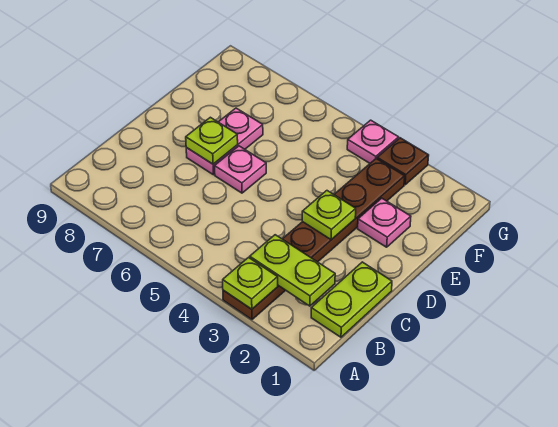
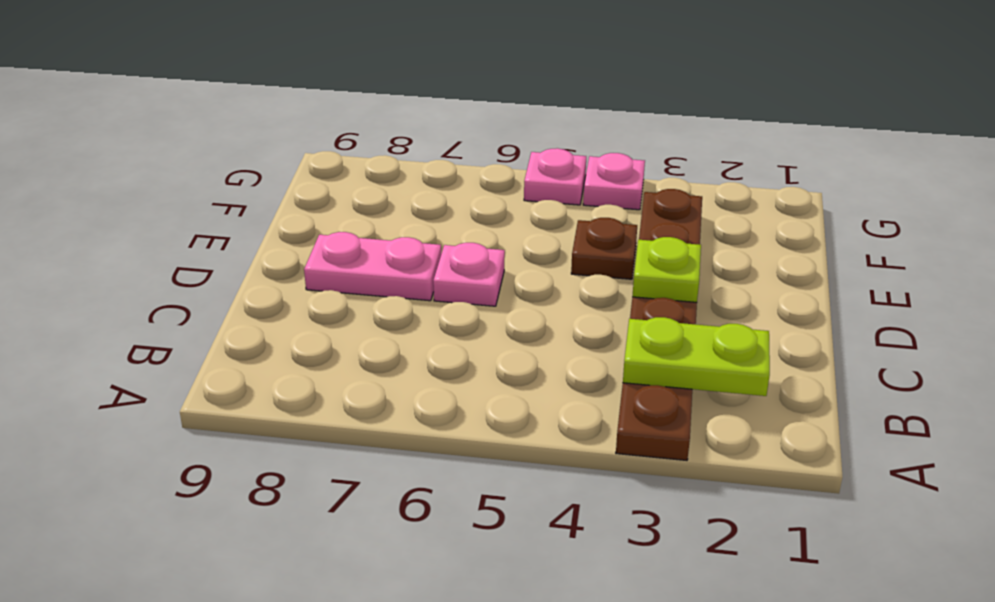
lime 1x1 plate [223,258,278,309] -> none
lime 1x2 plate [311,262,392,337] -> none
pink 1x2 plate [186,108,263,175] -> pink 1x2 plate turned to [304,232,441,301]
lime 1x1 plate [186,117,238,164] -> none
pink 1x1 plate [358,198,411,247] -> pink 1x1 plate moved to [524,148,586,205]
brown 1x1 plate [377,138,429,185] -> brown 1x1 plate moved to [571,218,637,279]

